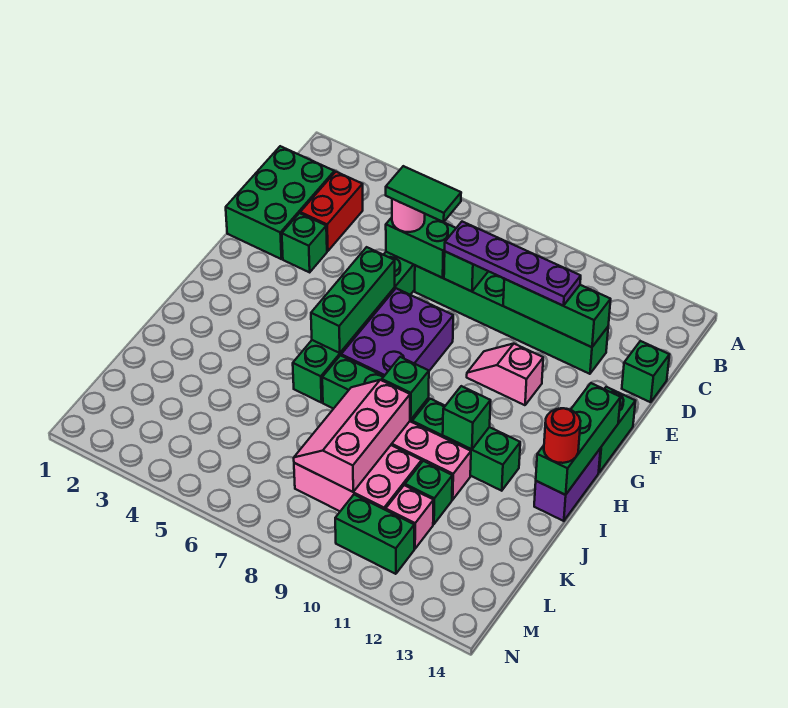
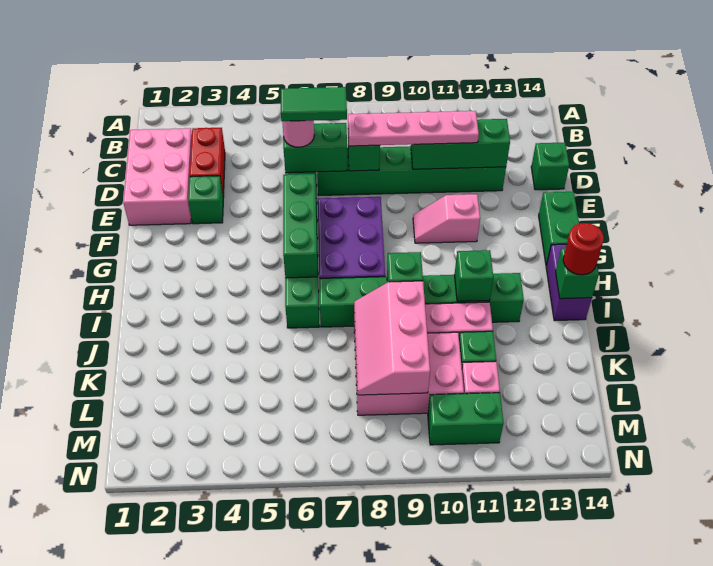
green 2x3 brick [226,146,334,259] -> pink 2x3 brick [123,128,192,225]
purple 1x4 plate [445,222,581,306] -> pink 1x4 plate [348,111,479,146]
green 1x3 brick [536,383,621,495] -> green 1x1 brick [556,248,599,299]

